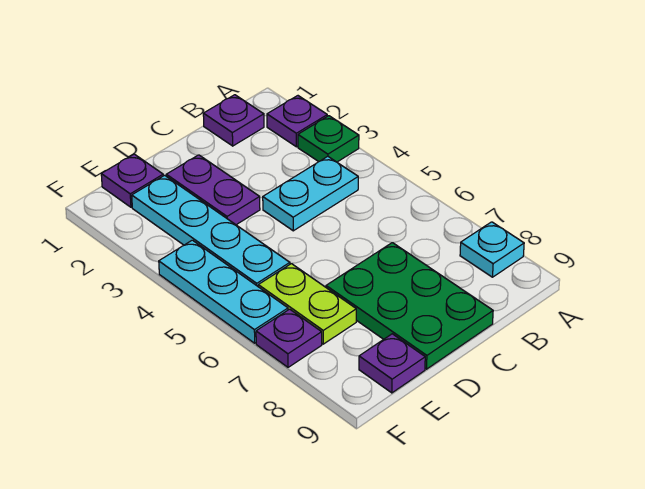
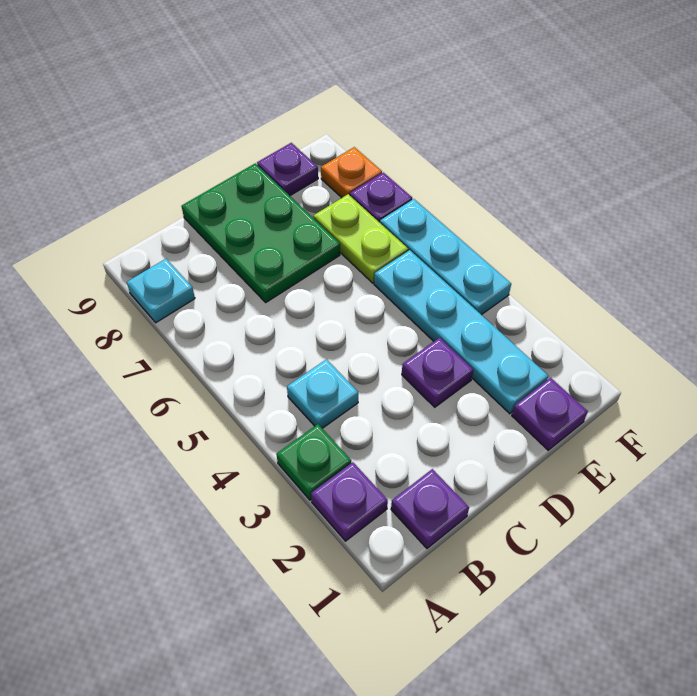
cyan 1x2 plate [263,156,358,231] -> cyan 1x1 plate [287,359,358,428]
purple 1x2 plate [166,155,260,225] -> purple 1x1 plate [402,338,473,407]
none -> orange 1x1 plate [321,147,382,198]

